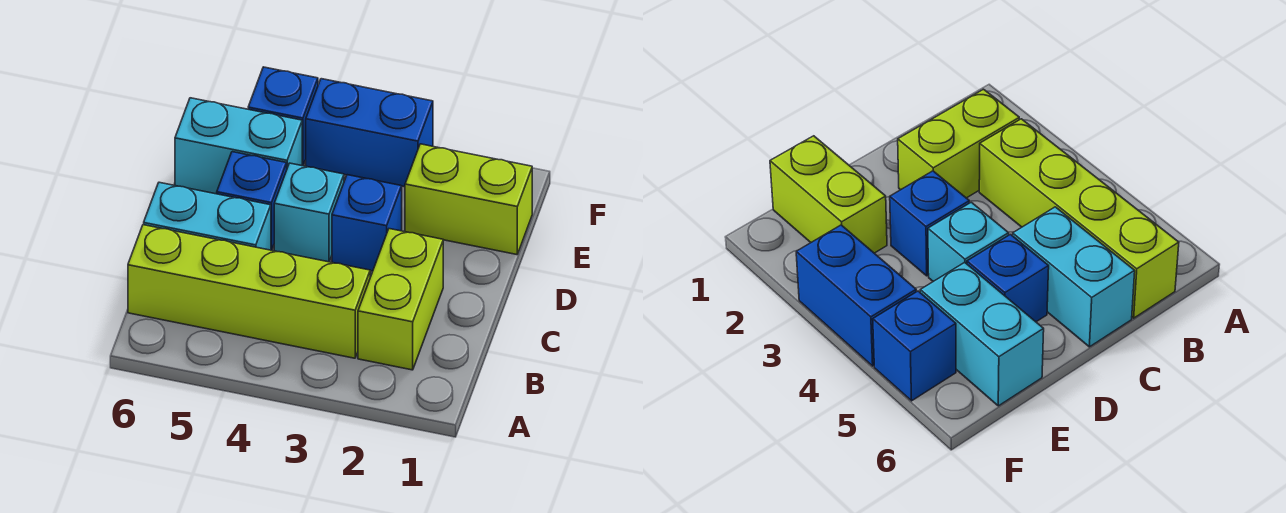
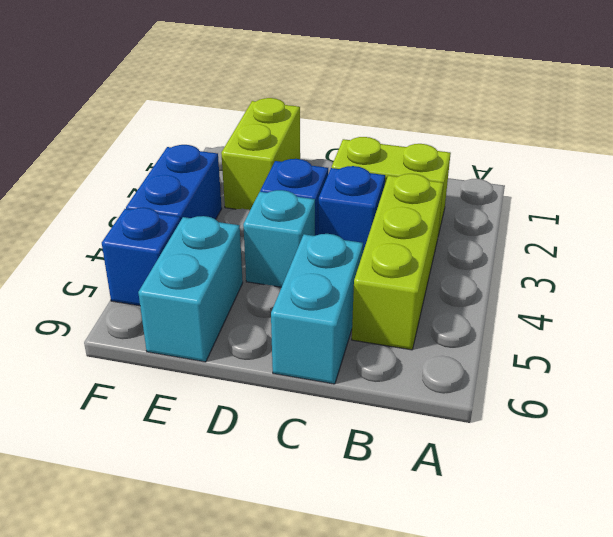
lime 1x4 brick [128,225,370,358] -> lime 1x3 brick [352,174,443,350]
blue 1x1 brick [217,152,287,250] -> blue 1x1 brick moved to [318,166,385,251]

